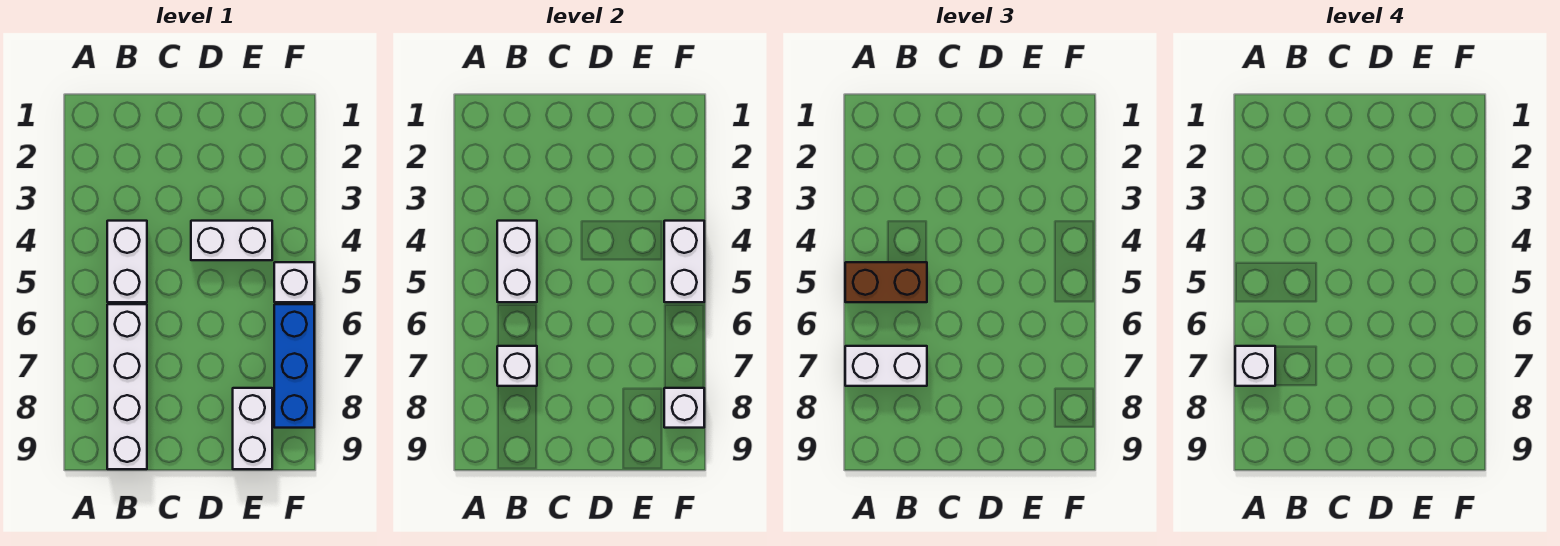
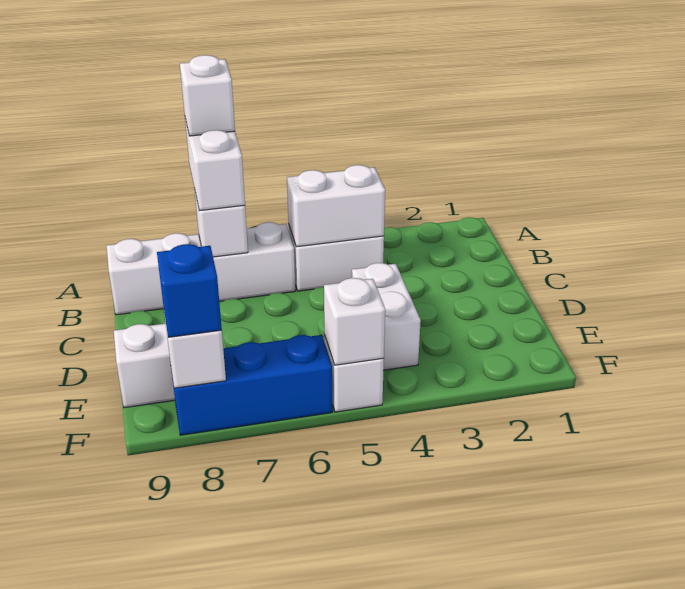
brown 1x2 brick [845,262,927,302] -> none
white 1x2 brick [664,221,704,302] -> white 1x1 brick [324,278,385,365]
none -> blue 1x1 brick [157,244,222,337]

